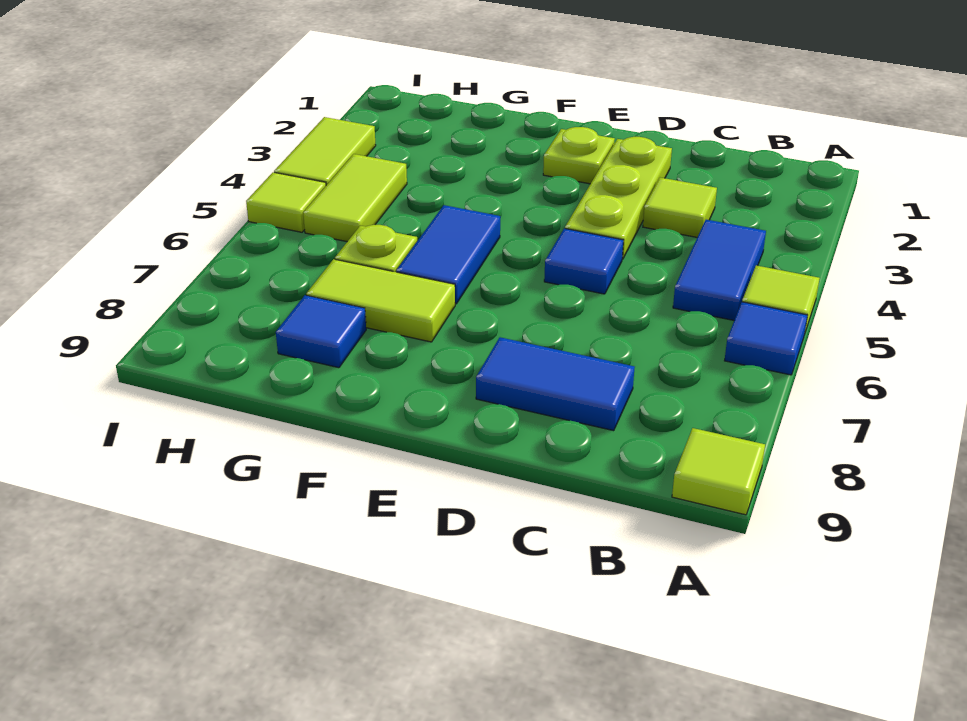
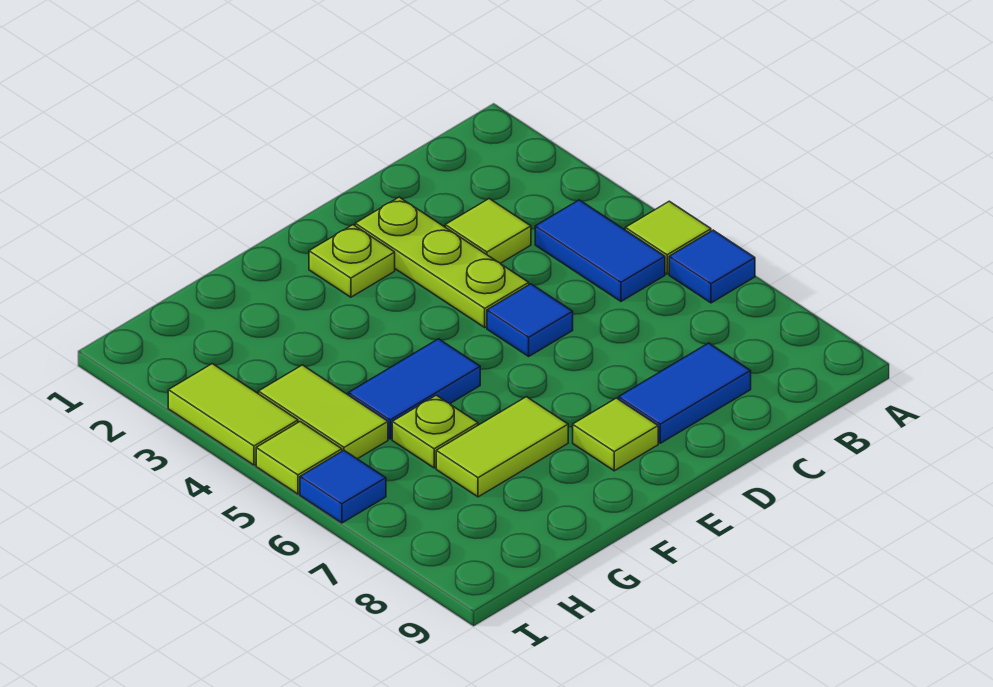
lime 1x1 tile [672,428,765,515] -> lime 1x1 tile moved to [573,398,658,471]
blue 1x2 tile [396,205,500,304] -> blue 1x2 tile turned to [348,339,480,439]
blue 1x1 tile [276,295,366,368] -> blue 1x1 tile moved to [300,451,386,523]

